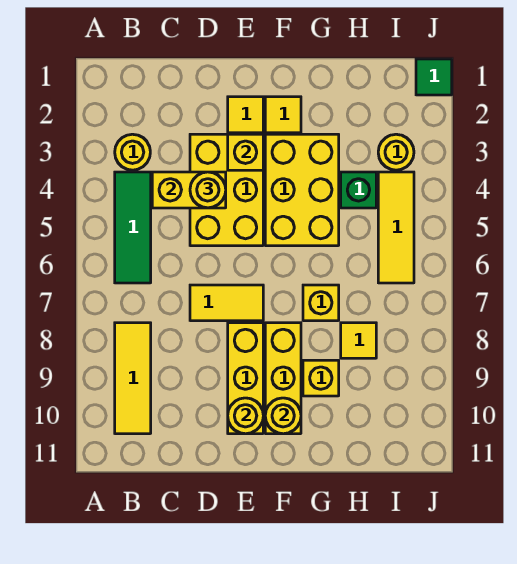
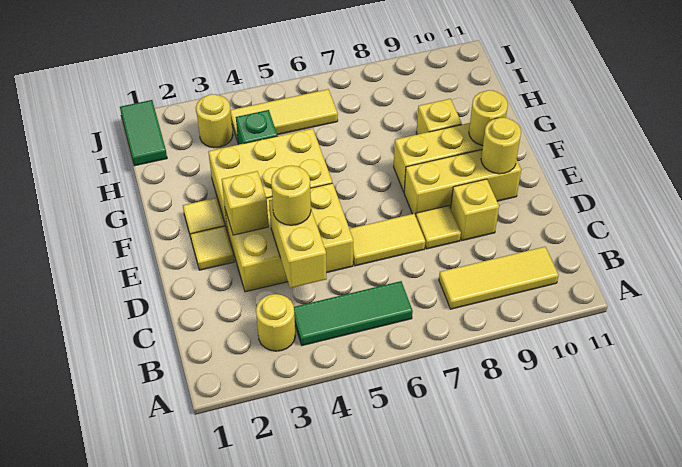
yellow 1x2 tile [190,285,263,321] -> yellow 1x2 tile turned to [350,214,425,266]
yellow 1x1 brick [303,285,339,321] -> yellow 1x1 brick moved to [451,179,499,241]
yellow 1x1 tile [341,323,376,358] -> yellow 1x1 tile moved to [416,206,461,249]
green 1x1 tile [416,59,452,95] -> green 1x2 tile [120,100,167,166]

